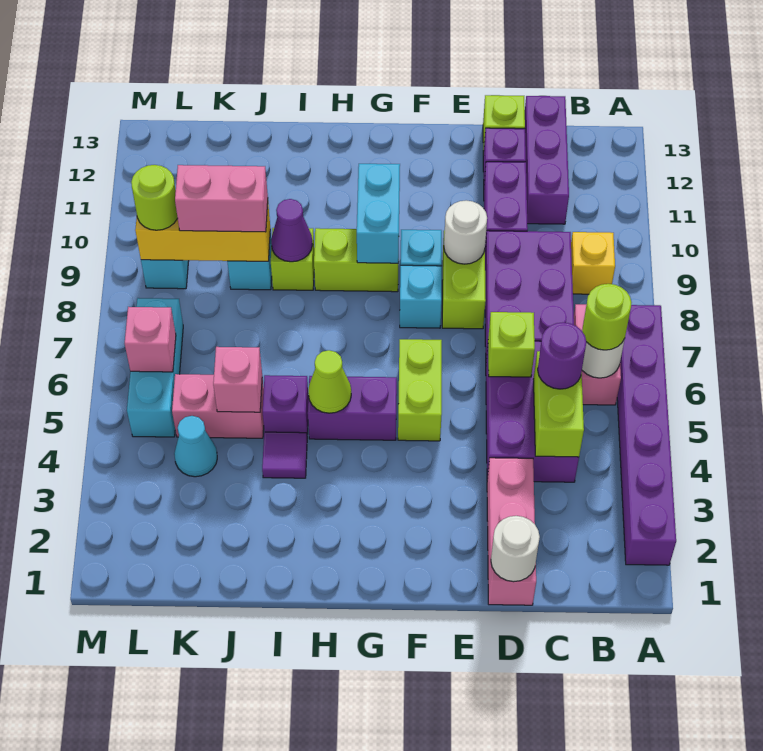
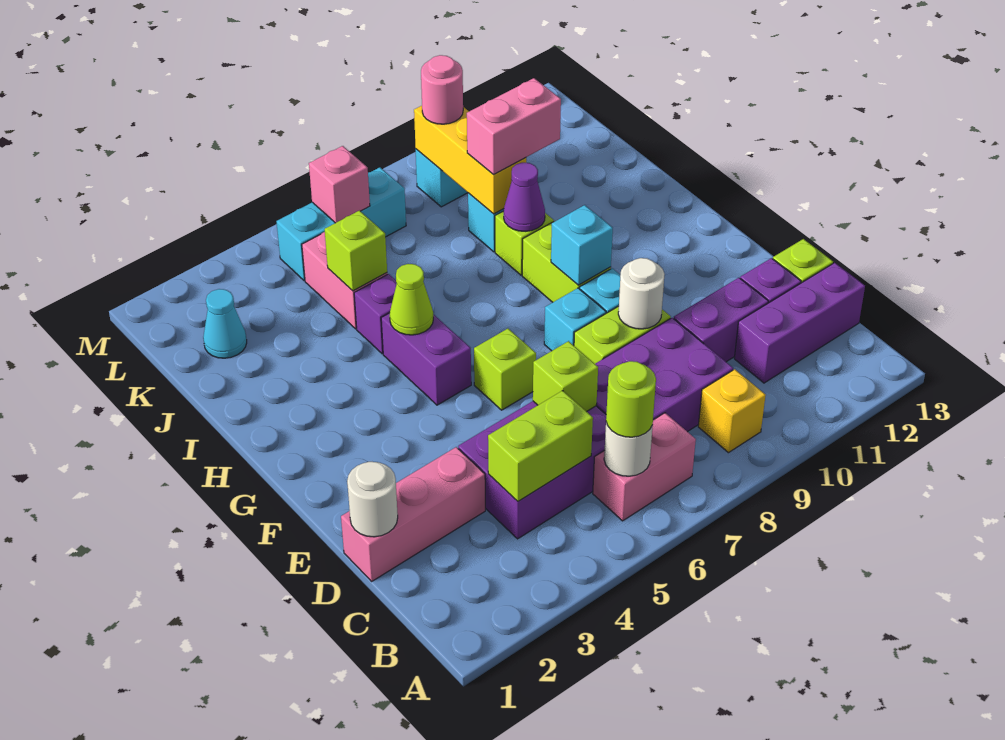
purple 1x6 brick [617,305,676,565] -> none
purple 1x1 round brick [538,322,586,389] -> none
lime 1x2 brick [398,339,442,441] -> lime 1x1 brick [474,329,536,410]
cyan 1x2 brick [357,164,400,263] -> cyan 1x1 brick [551,205,613,285]
purple 1x1 tile [262,432,307,478] -> none
pink 1x1 brick [213,347,262,412] -> lime 1x1 brick [325,211,387,291]
pink 1x2 brick [175,165,268,232] -> pink 1x2 brick turned to [467,78,561,175]
cyan 1x1 cone [174,416,217,477] -> cyan 1x1 cone moved to [203,289,247,358]
lime 1x1 round brick [131,165,178,230] -> pink 1x1 round brick [421,55,463,124]

